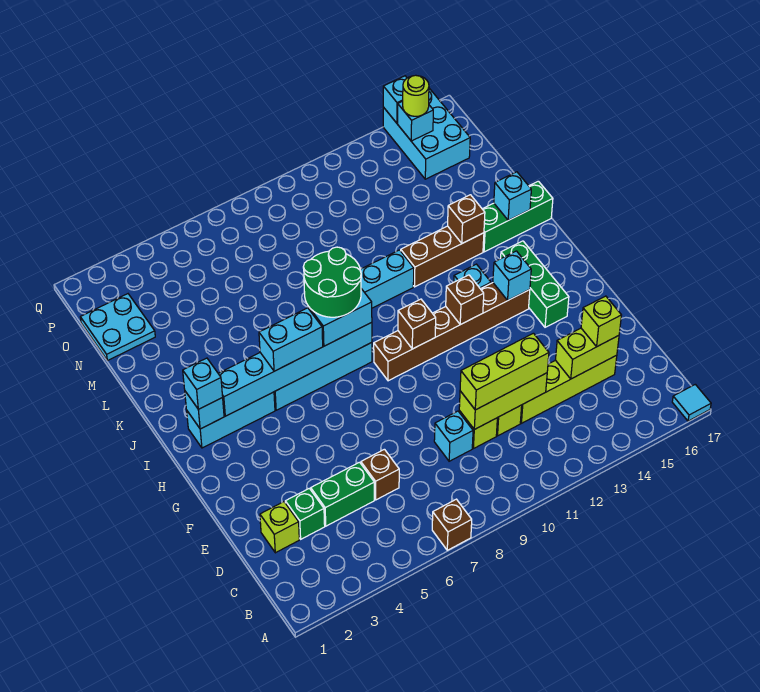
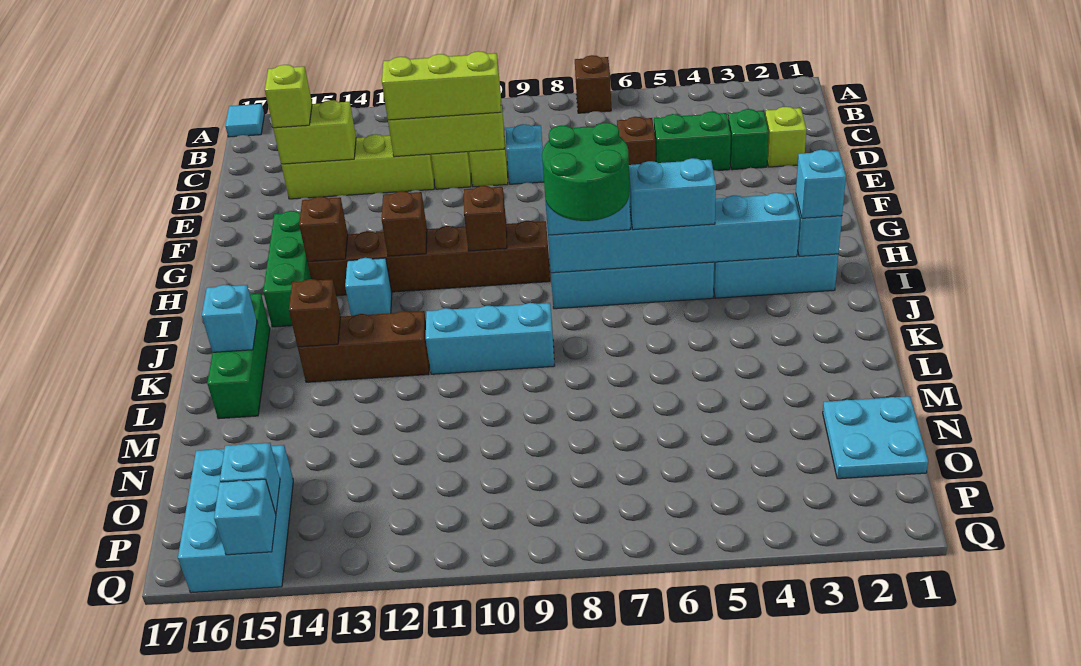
cyan 1x1 brick [493,251,531,300] -> brown 1x1 brick [299,197,348,262]
green 1x3 brick [483,181,553,252] -> green 1x3 brick turned to [207,294,270,419]
lime 1x1 round brick [403,75,429,116] -> none

